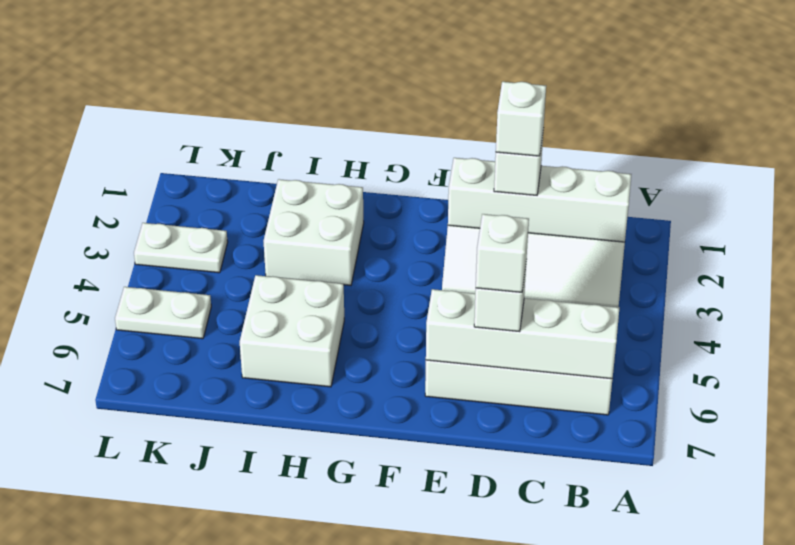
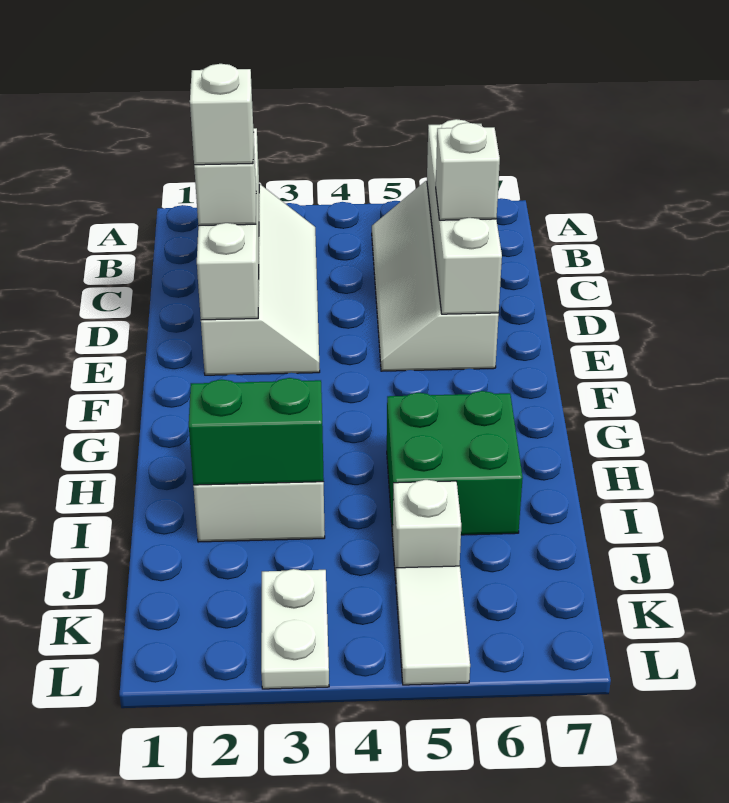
white 1x1 brick [476,214,529,292] -> white 1x1 brick moved to [393,480,461,580]
white 2x2 brick [240,275,344,387] -> green 2x2 brick [387,391,523,536]
none -> green 1x2 brick [189,378,324,485]
white 1x2 plate [115,287,211,339] -> white 1x2 tile [396,566,470,685]

